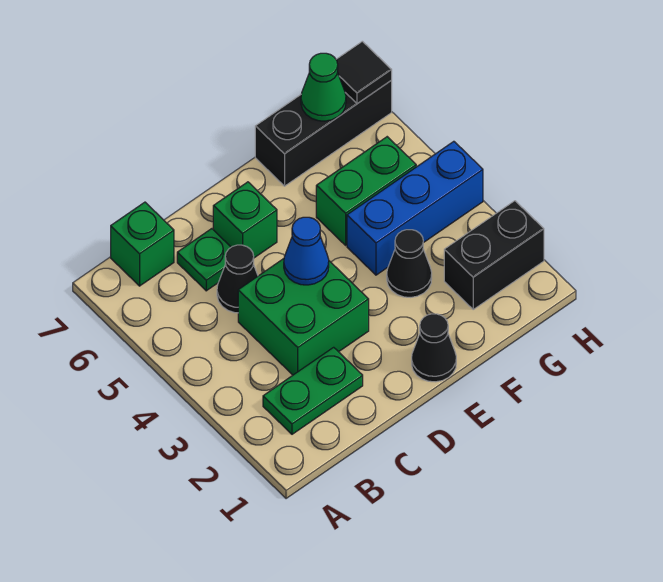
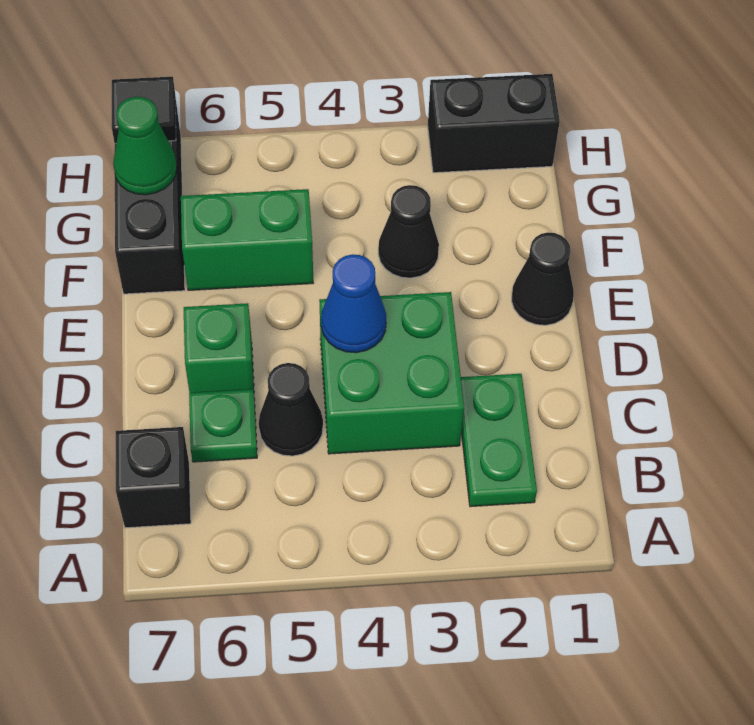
green 1x1 brick [111,202,174,286] -> black 1x1 brick [116,427,191,528]
blue 1x3 brick [347,141,483,275] -> none
green 1x2 brick [316,137,416,245] -> green 1x2 brick turned to [181,189,313,290]
black 1x2 brick [444,201,544,309] -> black 1x2 brick turned to [428,74,560,173]

